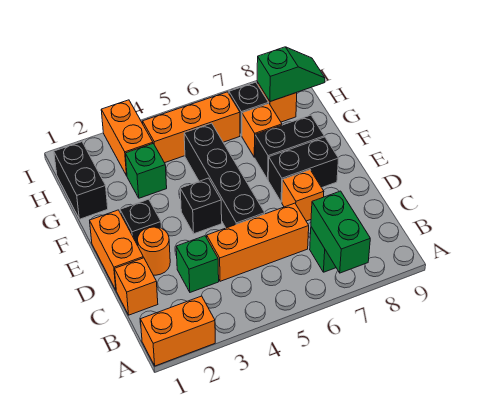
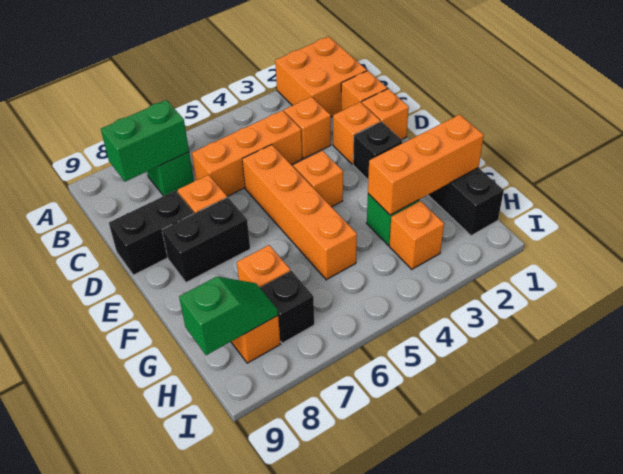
orange 1x2 brick [140,296,215,366] -> orange 2x2 brick [275,36,367,117]
green 1x2 brick [311,191,370,273] -> green 1x2 brick turned to [101,100,189,182]
green 1x1 brick [176,236,219,292] -> orange 1x1 brick [284,97,331,158]
orange 1x2 brick [90,210,143,290] -> orange 1x1 brick [362,89,409,140]
orange 1x1 round brick [138,227,170,275] -> orange 1x1 brick [333,102,380,164]
black 1x4 brick [184,123,265,228] -> orange 1x4 brick [242,145,357,280]
black 1x1 brick [180,178,222,234] -> orange 1x1 brick [293,151,343,207]
black 1x2 brick [255,115,324,179] -> black 1x2 brick moved to [109,191,194,275]
orange 1x2 brick [101,100,153,176] -> orange 1x1 brick [389,201,444,269]
orange 1x3 brick [142,92,240,163] -> orange 1x3 brick moved to [368,114,484,215]
green 1x2 slope [257,47,325,102] -> green 1x2 slope turned to [179,277,278,355]

